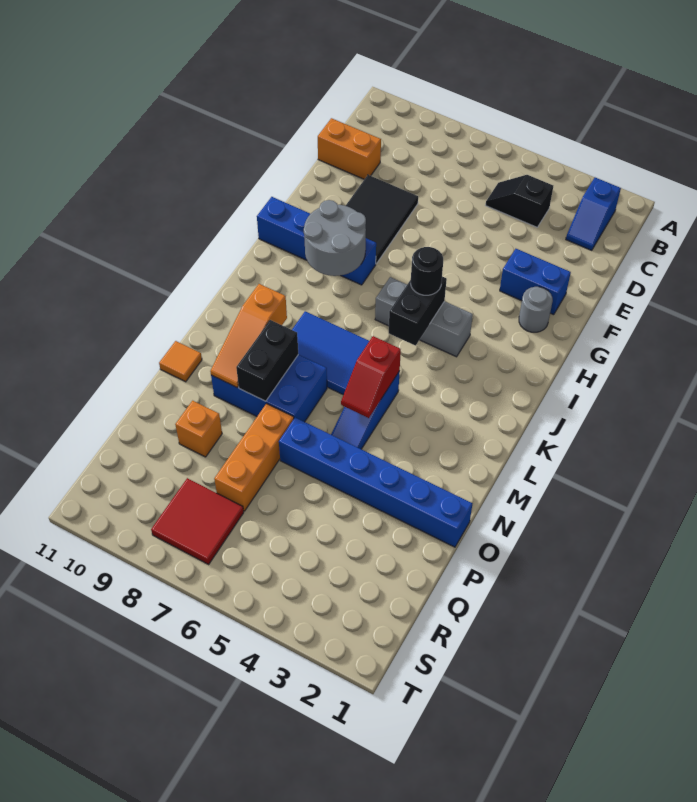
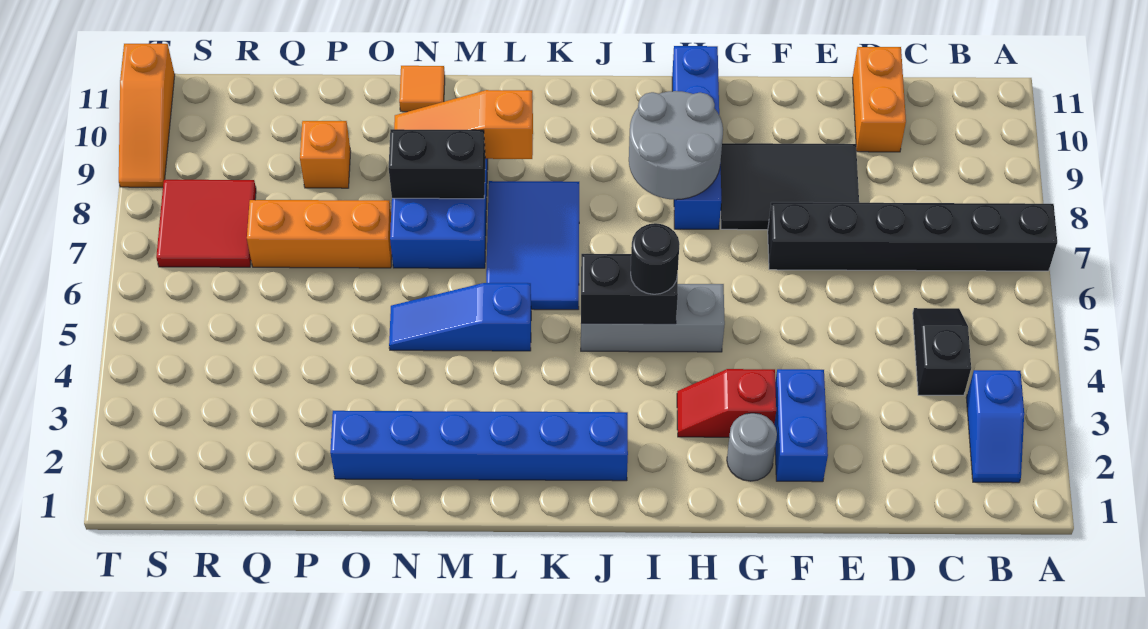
none -> black 1x6 brick [768,202,1057,271]
blue 1x2 slope [566,178,621,250] -> blue 1x2 slope turned to [966,370,1024,483]
grey 1x3 brick [375,277,473,357] -> grey 1x3 brick turned to [581,284,725,352]
red 1x2 slope [341,336,401,418] -> red 1x2 slope moved to [677,369,776,437]
blue 1x6 brick [279,418,473,547] -> blue 1x6 brick turned to [330,411,628,481]
none -> orange 1x3 slope [119,44,175,187]

